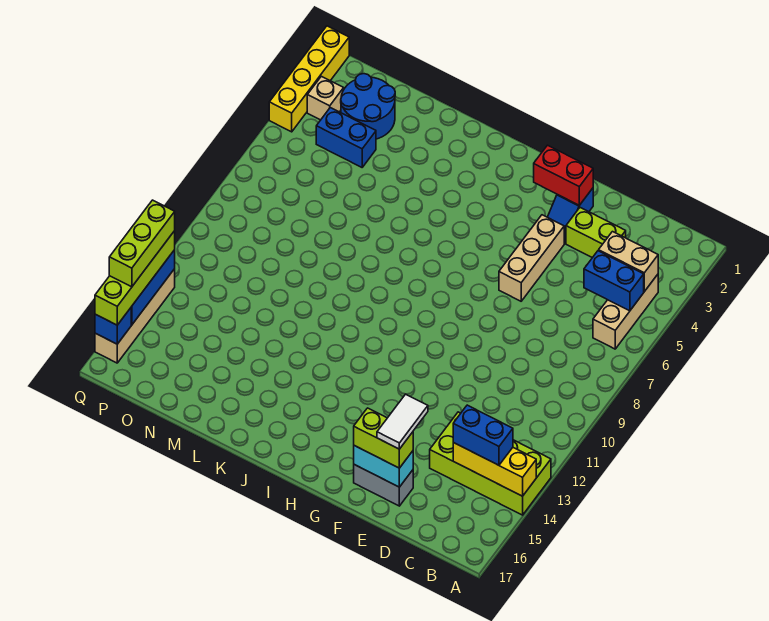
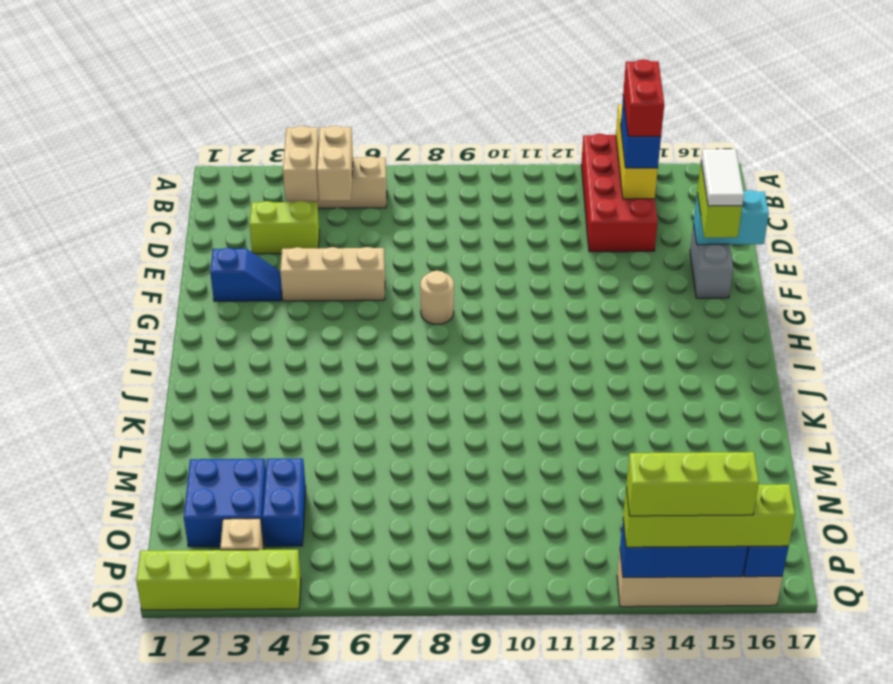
lime 2x4 brick [430,412,551,515] -> red 2x4 brick [581,134,658,252]
blue 1x2 brick [584,251,644,311] -> tan 1x2 brick [317,126,353,201]
lime 1x2 brick [566,208,626,258] -> lime 1x2 brick turned to [250,201,319,254]
white 1x2 tile [377,394,428,449] -> white 1x2 tile turned to [701,149,744,206]
cyan 1x2 brick [354,446,413,487] -> cyan 1x2 brick turned to [694,190,769,245]
red 1x2 brick [534,145,593,205] -> red 1x2 brick moved to [623,59,664,136]
none -> tan 1x1 round brick [420,271,454,324]
blue 2x2 round brick [341,74,395,139] -> blue 2x2 brick [184,459,266,547]
yellow 1x4 brick [269,26,349,132] -> lime 1x4 brick [136,550,301,610]

